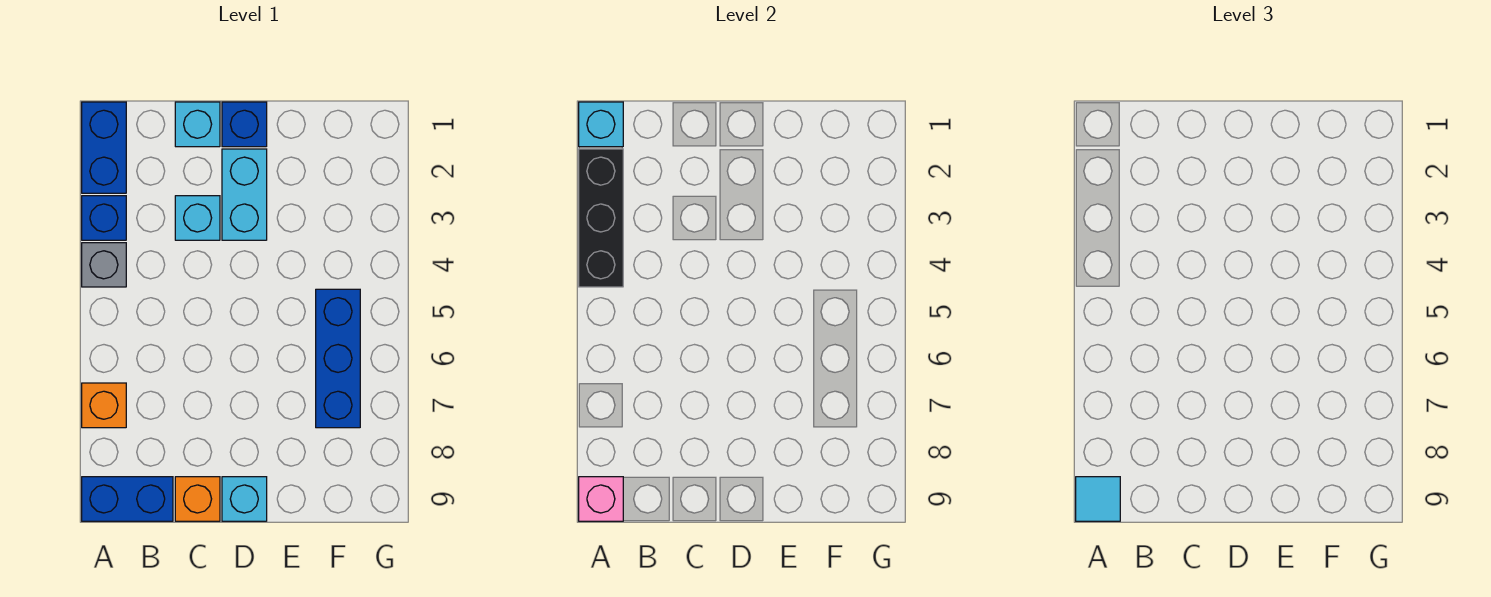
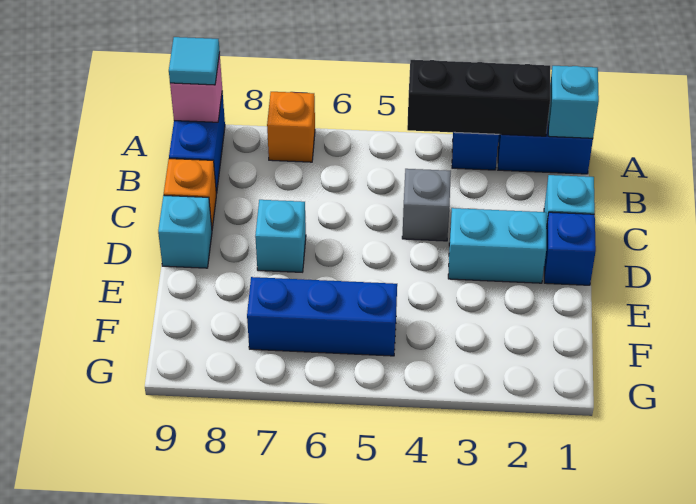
grey 1x1 brick [82,243,126,287] -> grey 1x1 brick moved to [402,169,451,241]
cyan 1x1 brick [175,196,220,240] -> cyan 1x1 brick moved to [255,200,306,272]

